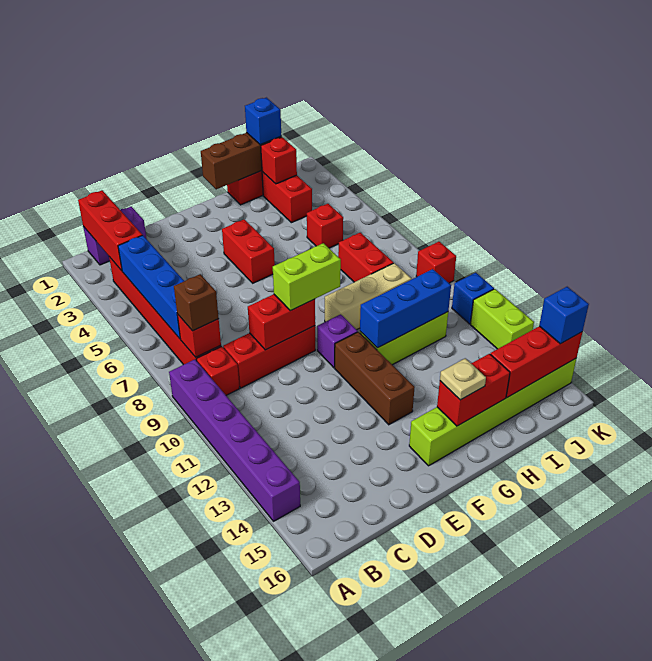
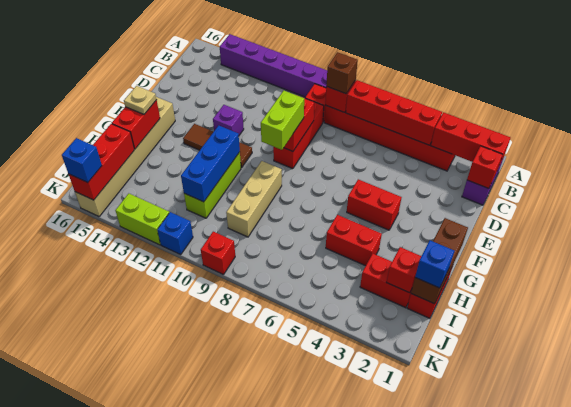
blue 1x4 brick [118,235,184,339] -> red 1x4 brick [346,80,442,145]
purple 1x1 brick [317,314,358,368] -> purple 1x1 brick moved to [213,105,244,135]
brown 1x3 brick [335,332,415,425] -> brown 1x3 tile [183,124,252,168]
lime 1x6 brick [409,358,577,466] -> tan 1x6 brick [75,97,175,217]
red 1x1 brick [307,204,343,248] -> red 1x1 brick moved to [467,146,503,189]
red 1x2 brick [338,233,393,282] -> red 1x2 brick moved to [326,215,382,266]

